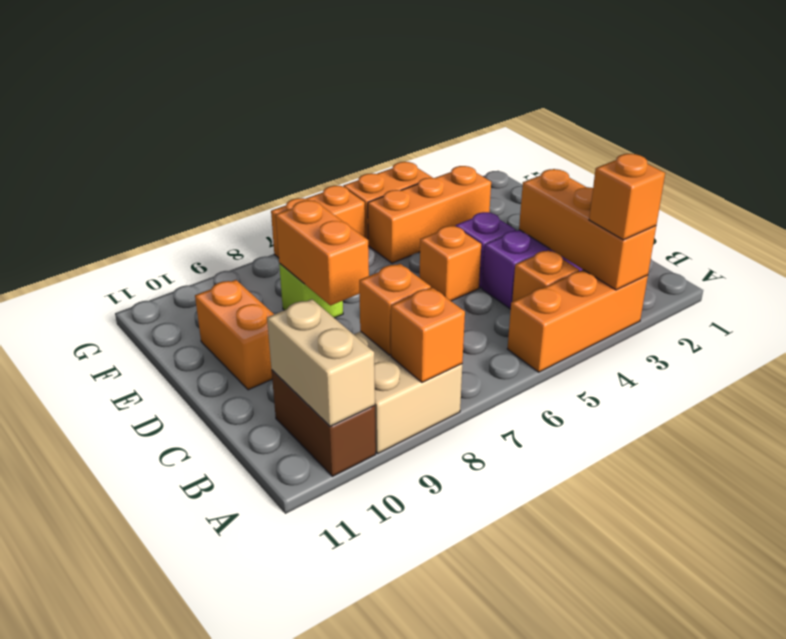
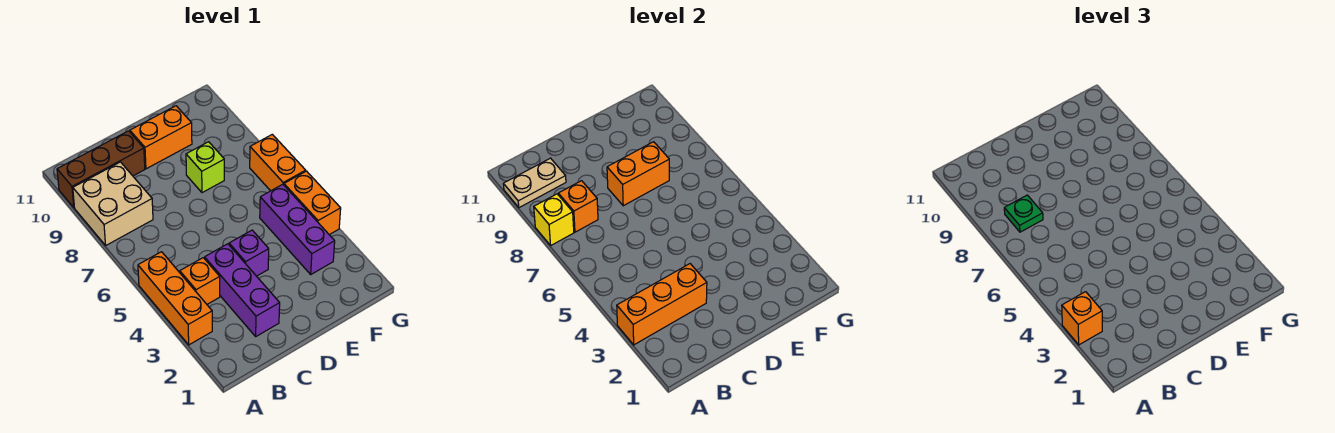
orange 1x1 brick [391,287,465,382] -> yellow 1x1 brick [534,194,574,245]
brown 1x2 brick [272,370,376,476] -> brown 1x3 brick [57,131,145,207]
tan 1x2 brick [267,299,375,426] -> tan 1x2 plate [503,158,566,208]
none -> green 1x1 plate [1004,195,1043,232]
orange 1x1 brick [420,226,481,301] -> none
orange 1x3 brick [368,166,491,263] -> purple 1x3 brick [260,184,335,274]

